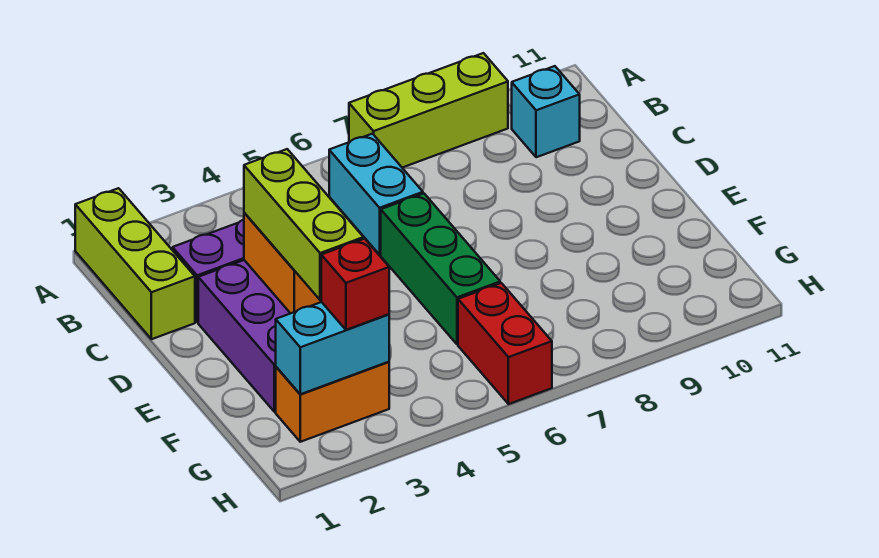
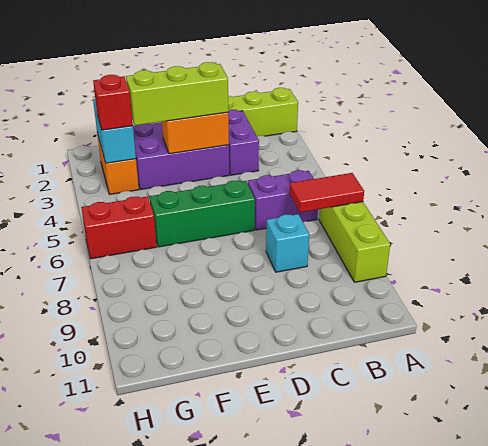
none -> red 1x2 tile [289,173,364,212]
cyan 1x2 brick [329,134,423,255] -> purple 1x2 brick [248,170,318,230]
cyan 1x1 brick [512,66,580,157] -> cyan 1x1 brick moved to [266,214,309,272]

